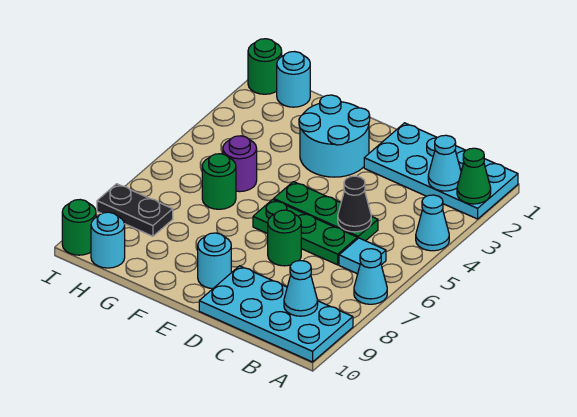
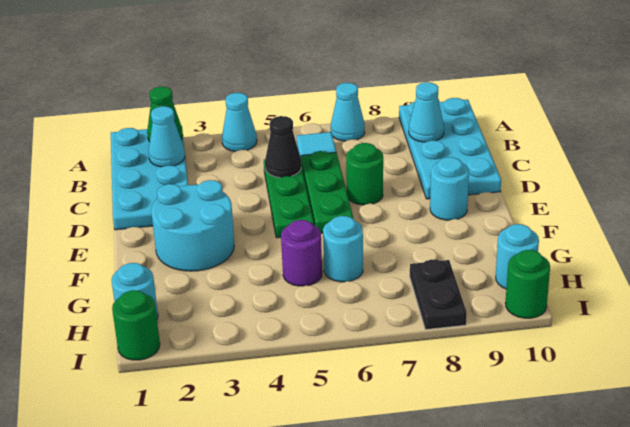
green 1x1 round brick [202,154,236,209] -> cyan 1x1 round brick [323,216,363,282]

